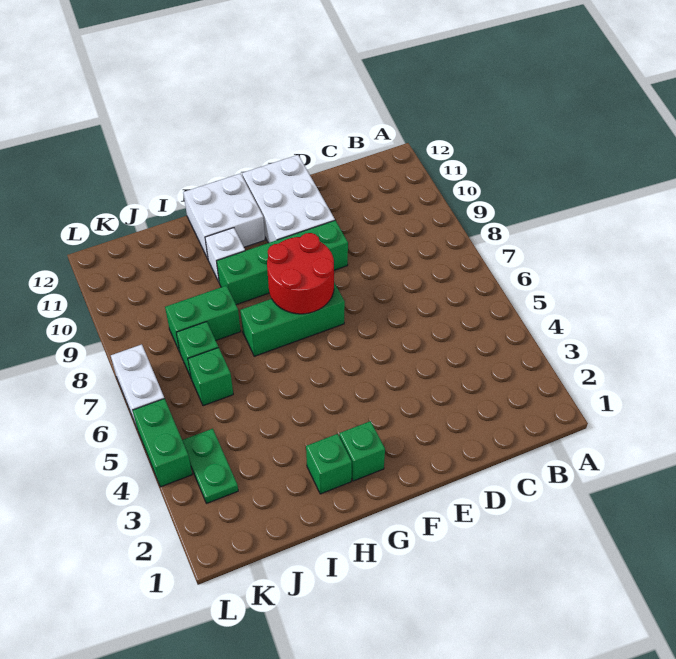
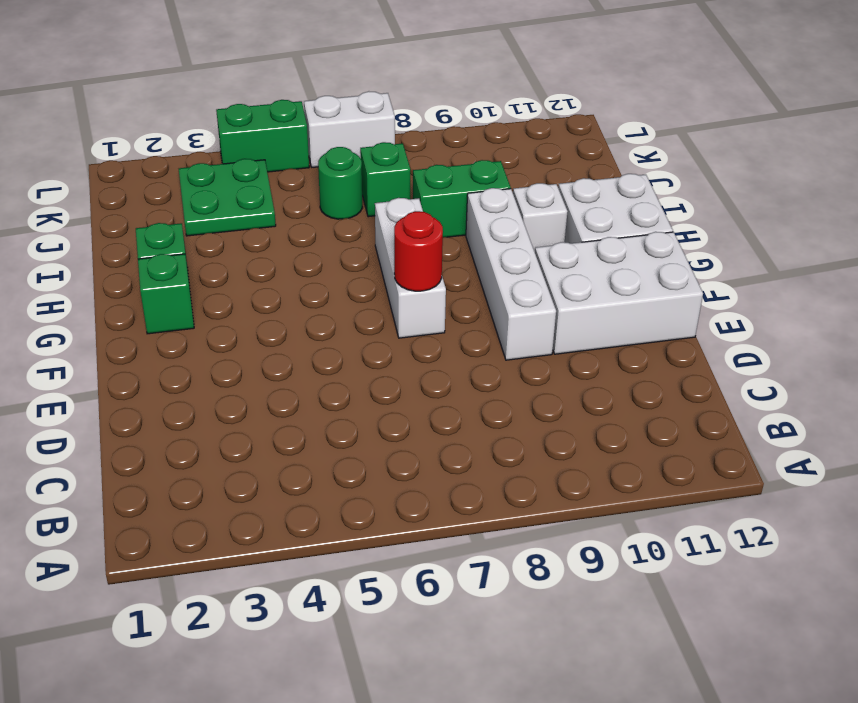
green 1x4 brick [217,220,348,305] -> white 1x4 brick [466,188,556,360]
green 1x3 brick [240,283,345,356] -> white 1x3 brick [375,198,446,338]
red 2x2 round brick [267,233,334,314] -> red 1x1 round brick [394,211,443,291]
green 1x2 brick [165,286,241,352] -> green 1x2 brick turned to [413,160,511,237]
green 1x1 brick [188,347,233,406] -> green 1x1 round brick [318,147,362,219]
green 1x2 plate [182,429,238,503] -> green 2x2 plate [179,159,276,236]

